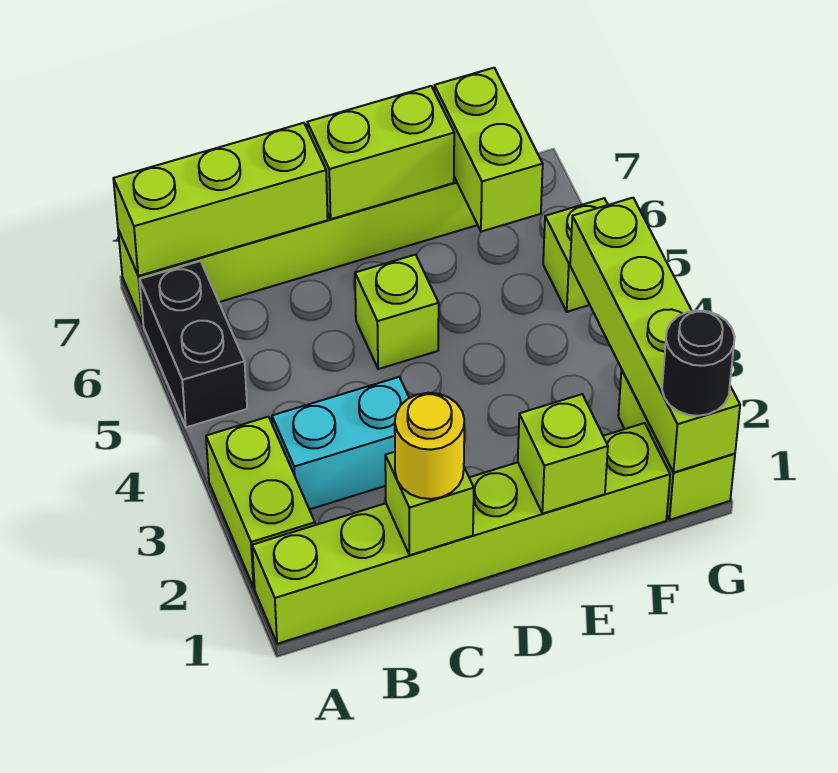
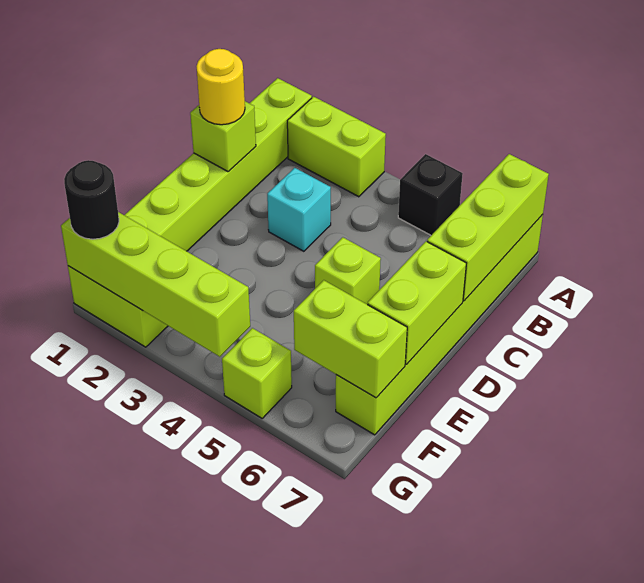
black 1x2 brick [139,261,247,427] -> black 1x1 brick [398,154,463,235]
cyan 1x2 brick [272,377,409,509] -> cyan 1x1 brick [267,168,331,251]
lime 1x1 brick [518,394,608,514] -> none

